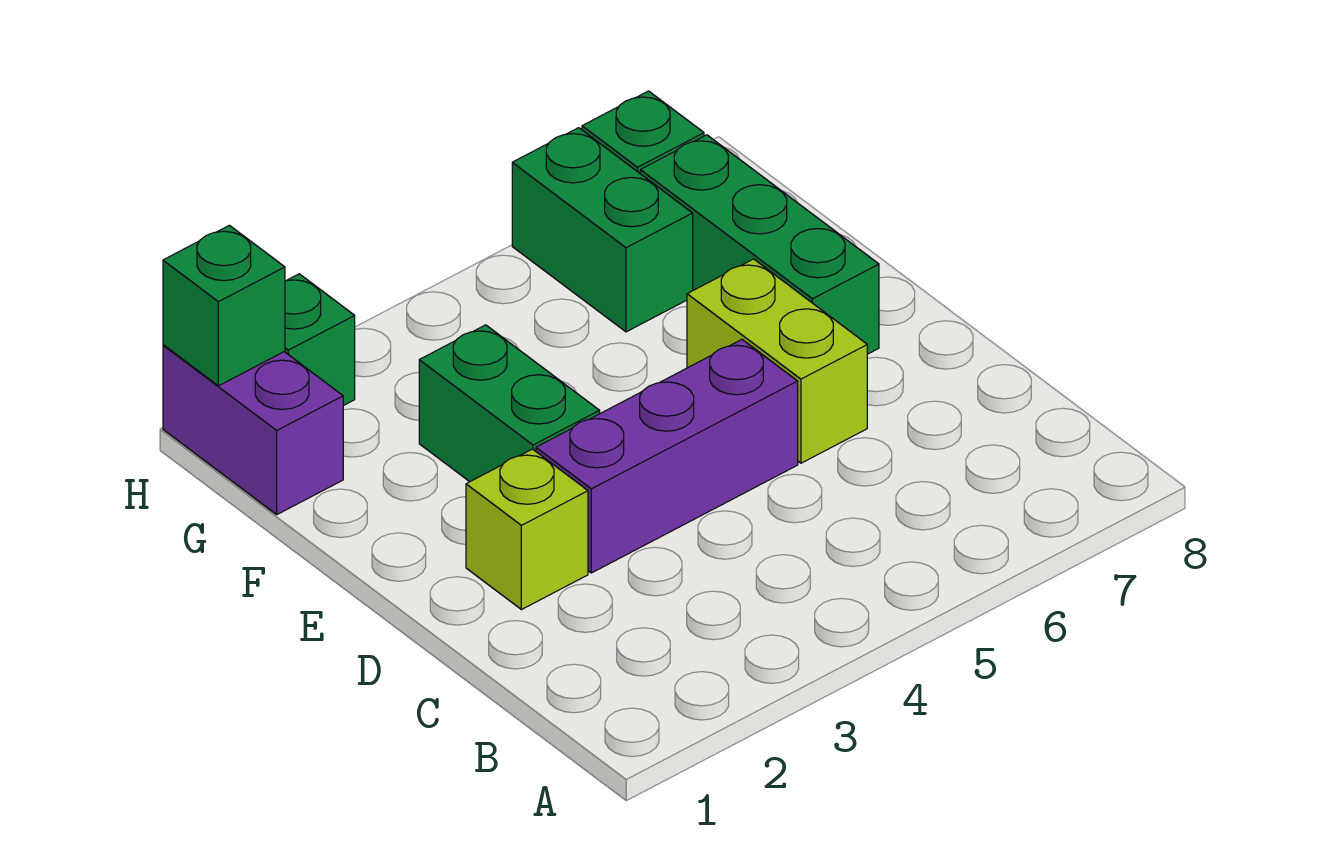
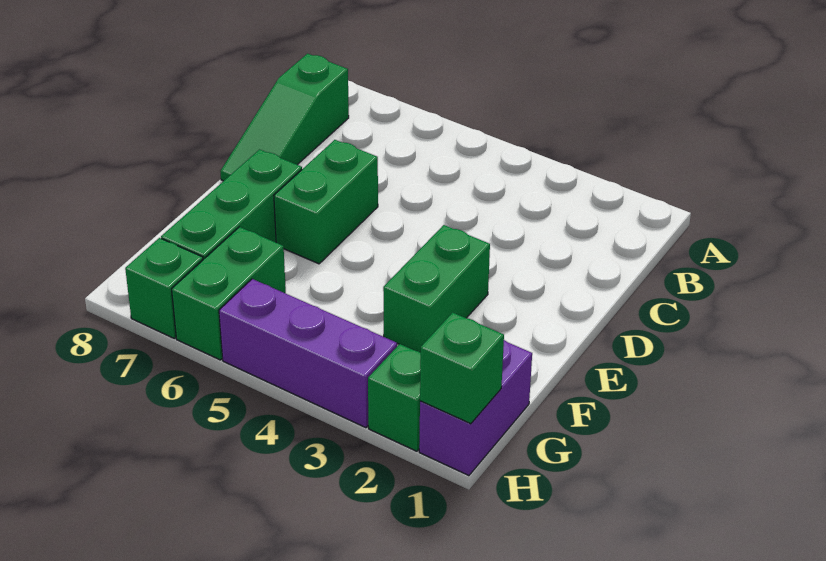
none -> green 1x3 slope [220,54,349,181]
lime 1x1 brick [466,449,588,610] -> none
purple 1x3 brick [536,340,798,573] -> purple 1x3 brick moved to [219,279,397,428]
lime 1x2 brick [687,259,867,463] -> green 1x2 brick [274,140,378,264]

